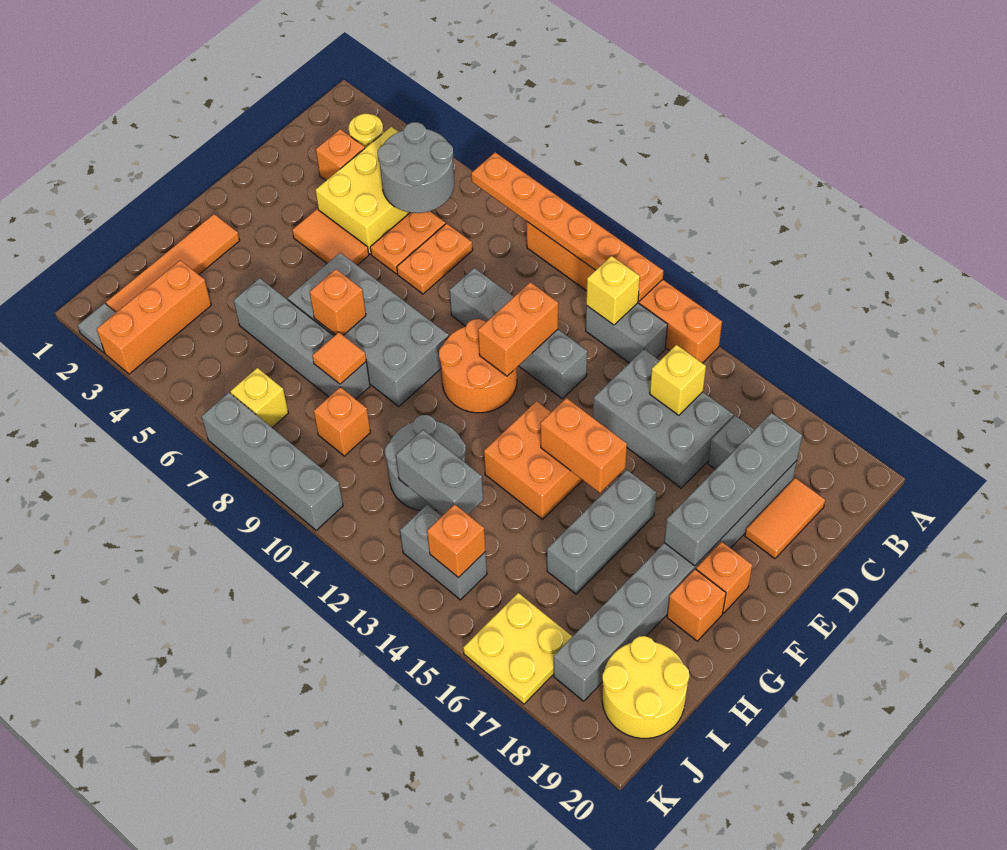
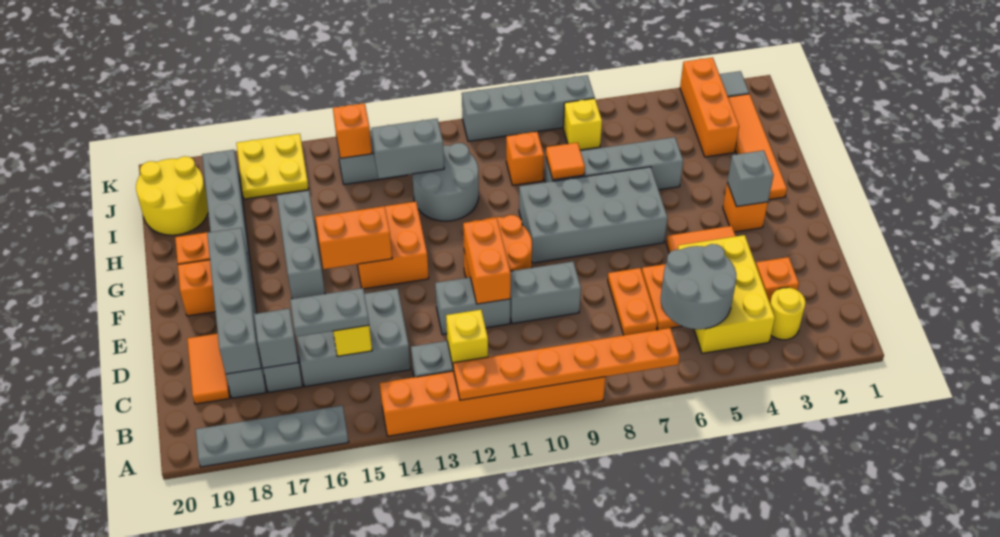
none -> grey 1x4 plate [196,405,348,467]
none -> grey 1x2 plate [290,288,369,337]
none -> grey 1x1 brick [254,309,298,368]
none -> grey 1x1 brick [727,150,774,207]
orange 1x1 brick [310,269,366,335] -> orange 1x1 brick moved to [723,183,768,232]

